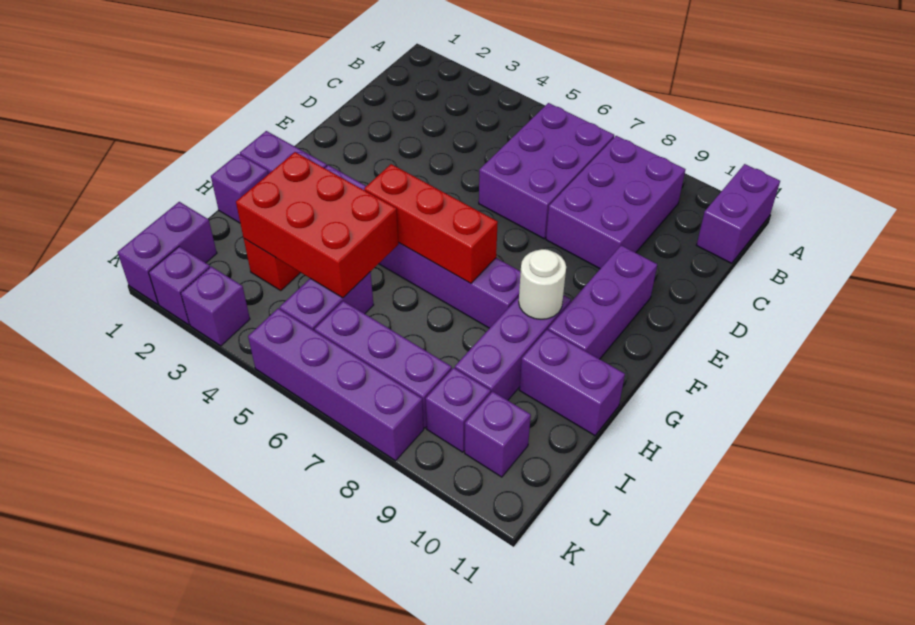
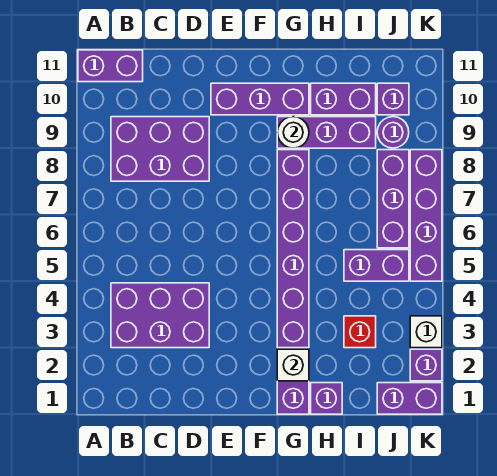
purple 2x3 brick [479,103,614,239] -> purple 2x3 brick moved to [111,283,209,348]
none -> white 1x1 brick [277,349,309,381]
red 1x3 brick [364,164,498,283] -> none
red 2x3 brick [236,152,399,298] -> none
purple 1x2 brick [519,330,625,435] -> purple 1x2 brick turned to [311,83,376,115]
purple 1x1 brick [426,368,491,452] -> purple 1x1 round brick [377,117,409,148]
purple 1x1 brick [181,267,250,346] -> white 1x1 brick [410,316,442,348]

